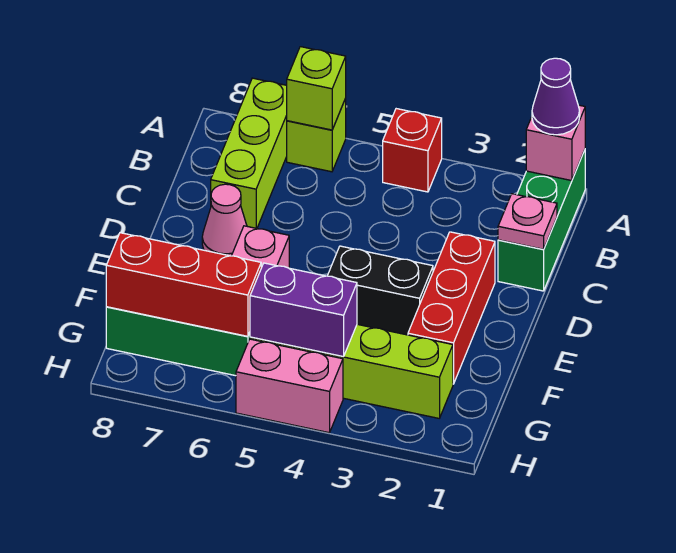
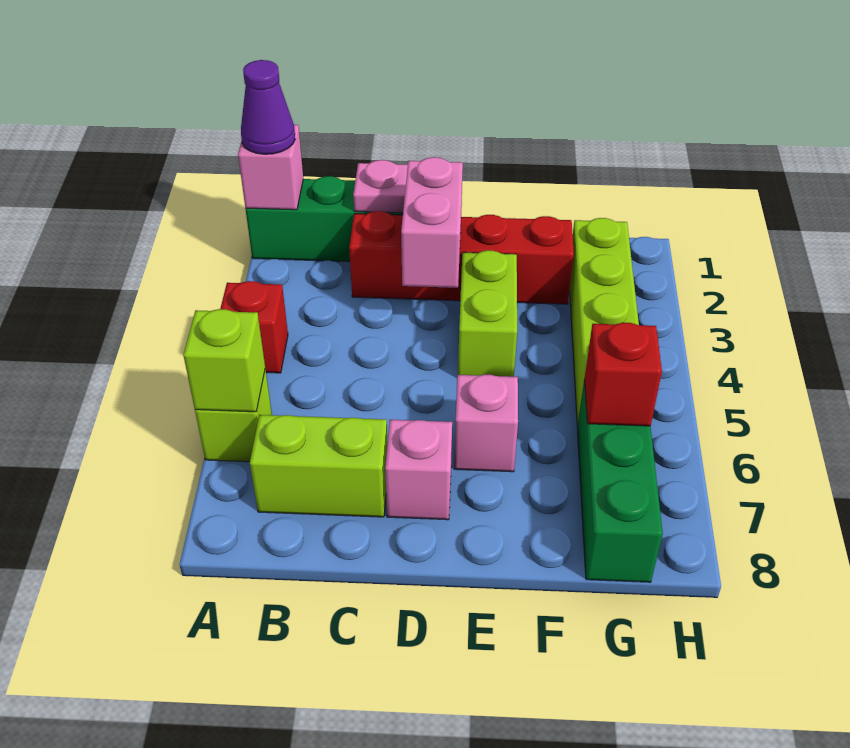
lime 1x3 brick [211,78,287,228] -> lime 1x2 brick [250,415,387,517]
red 1x3 brick [408,232,495,384] -> red 1x4 brick [349,211,574,304]
pink 1x1 cone [202,184,247,256] -> pink 1x1 brick [385,420,452,520]
black 1x2 brick [328,246,433,335] -> lime 1x2 brick [458,250,517,377]
purple 1x2 brick [250,263,357,357] -> none
red 1x3 brick [106,233,261,336] -> red 1x1 brick [585,323,662,426]
pink 1x2 brick [236,339,343,433] -> pink 1x2 brick moved to [401,157,463,288]

